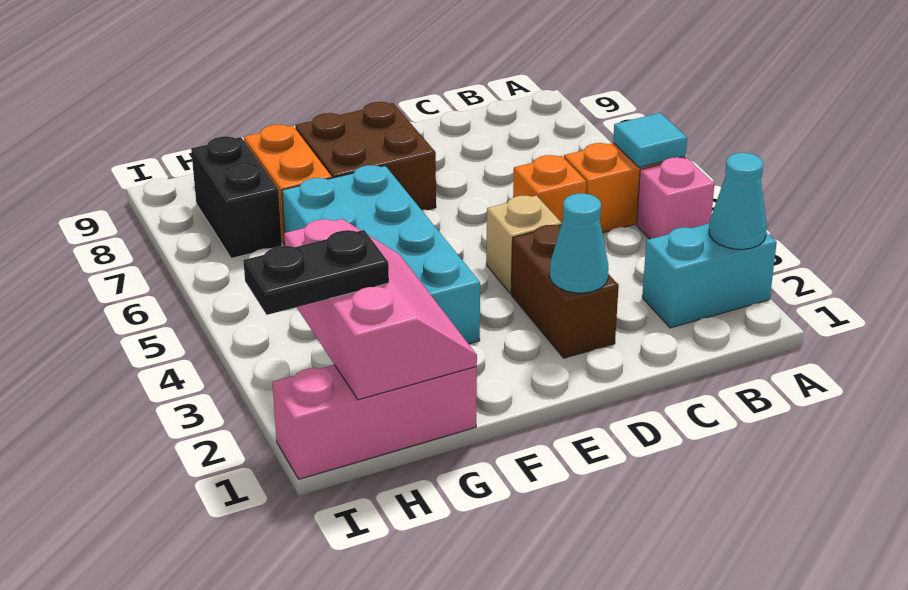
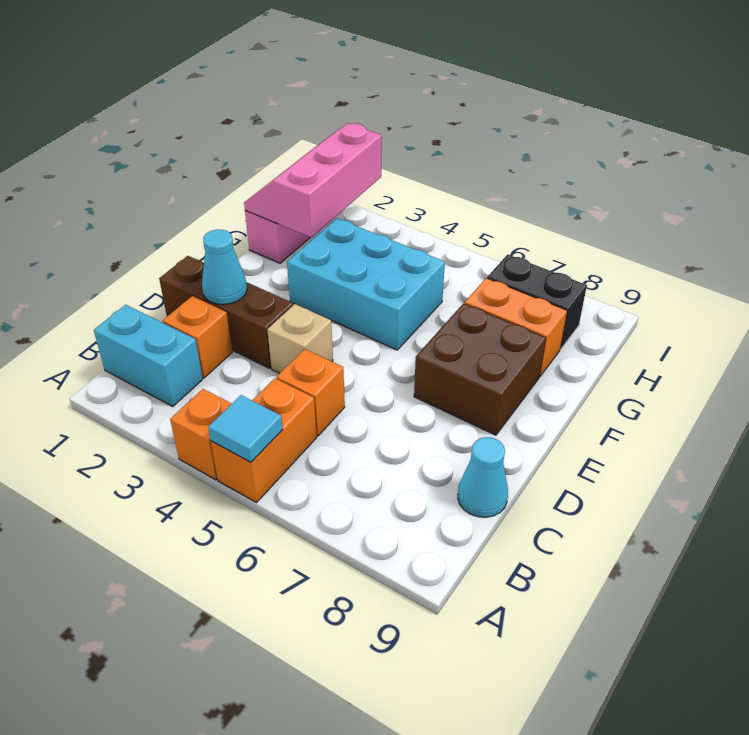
cyan 1x2 brick [642,224,777,328] -> cyan 1x2 brick turned to [94,305,203,407]
cyan 1x1 cone [709,153,767,249] -> cyan 1x1 cone moved to [458,437,508,517]
pink 1x1 brick [636,157,714,239] -> orange 1x1 brick [170,389,232,480]
none -> orange 1x1 brick [162,296,232,378]
brown 1x2 brick [511,225,619,358] -> brown 1x3 brick [159,256,293,368]
cyan 2x4 brick [282,165,480,344] -> cyan 2x3 brick [287,218,445,350]
pink 2x3 slope [284,219,477,400] -> pink 2x3 slope turned to [244,123,382,237]
black 1x2 plate [243,230,389,315] -> none

